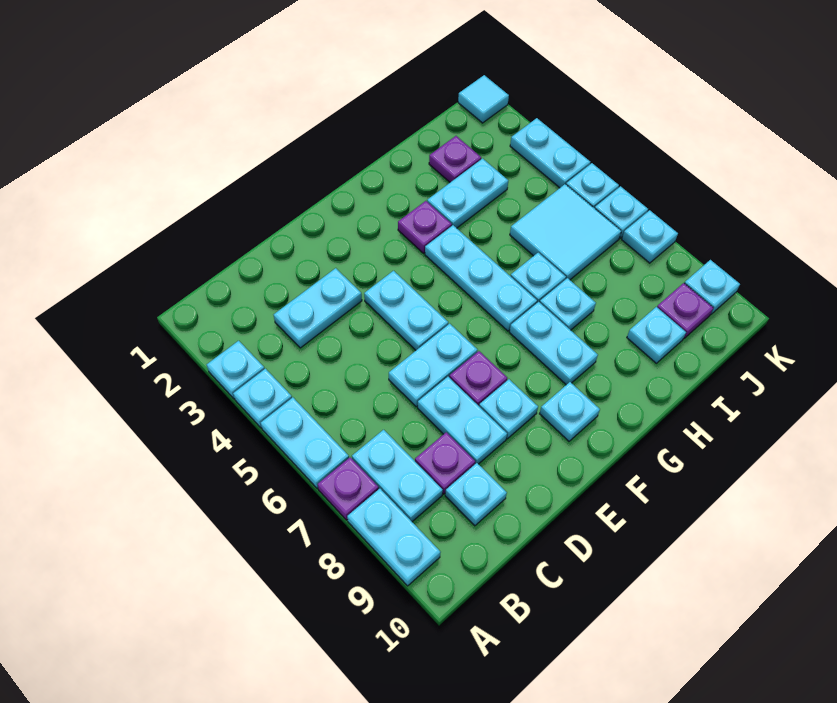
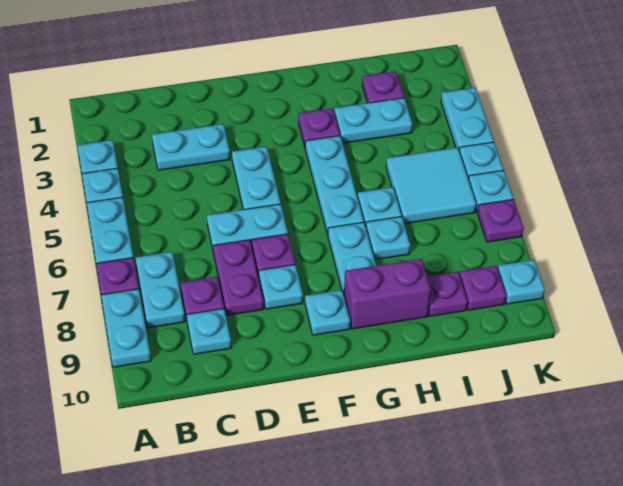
cyan 1x2 plate [418,377,507,464] -> purple 1x2 plate [213,240,264,315]
none -> purple 1x2 brick [344,259,431,329]
cyan 1x1 plate [627,307,686,363] -> purple 1x1 plate [427,272,468,316]
cyan 1x1 tile [458,75,509,123] -> none
cyan 1x1 plate [622,210,678,263] -> purple 1x1 plate [477,199,524,242]

